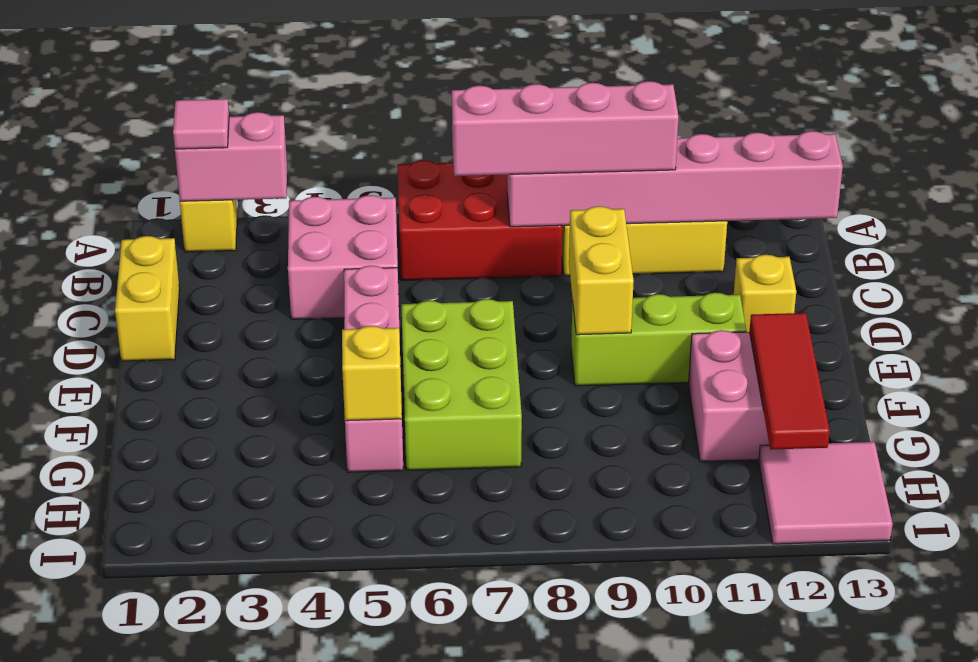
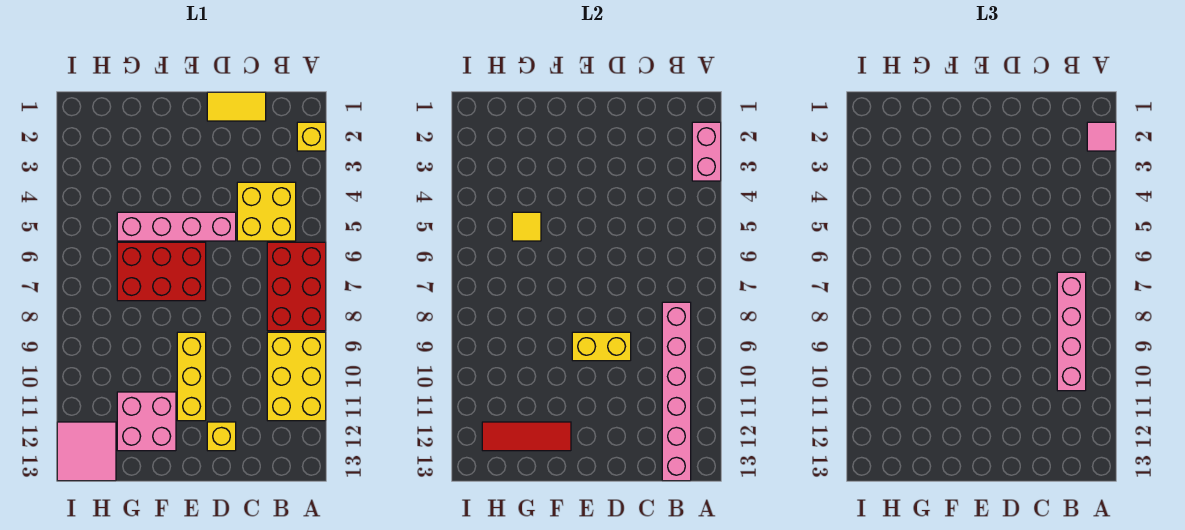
pink 2x2 brick [288,195,398,319] -> yellow 2x2 brick [237,182,296,241]
yellow 1x2 brick [115,236,180,361] -> yellow 1x2 tile [207,92,266,121]
lime 2x3 brick [401,299,522,470] -> red 2x3 brick [117,242,206,301]
lime 1x3 brick [571,293,746,386] -> yellow 1x3 brick [177,332,206,421]
yellow 1x1 brick [342,326,402,421] -> yellow 1x1 tile [512,212,541,241]

